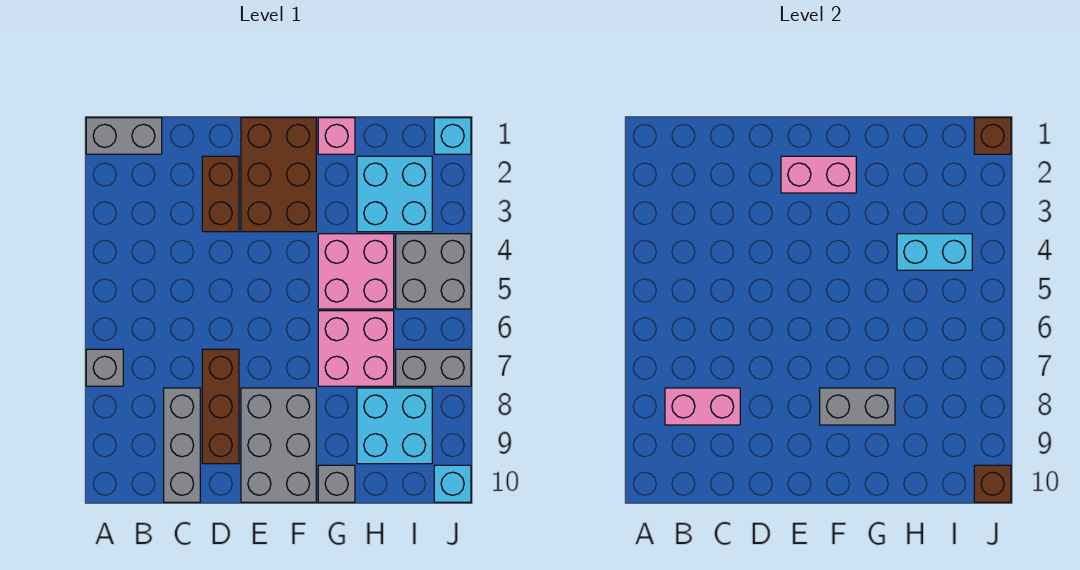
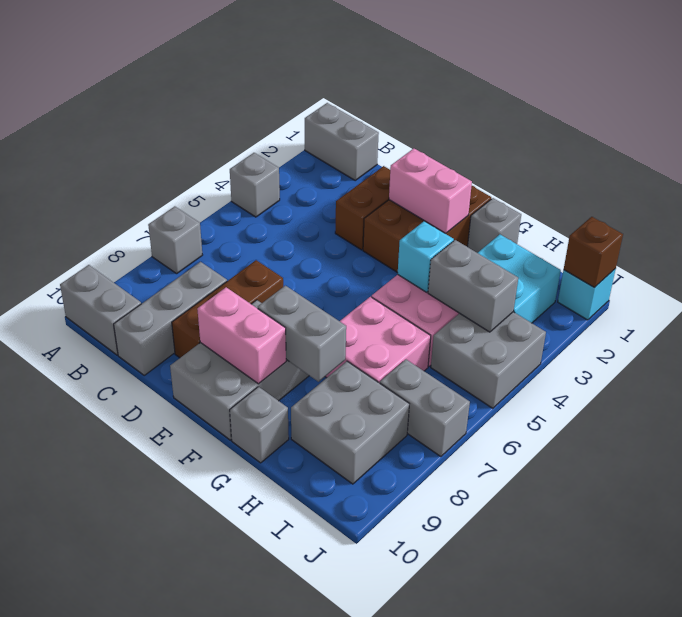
none -> grey 1x1 brick [230,153,280,217]
none -> grey 1x2 brick [60,265,141,355]
pink 1x2 brick [665,388,740,425] -> pink 1x2 brick moved to [197,287,286,384]
pink 1x1 brick [318,118,355,154] -> grey 1x1 brick [467,198,521,253]
cyan 1x2 brick [897,234,972,270] -> grey 1x2 brick [428,240,518,332]
cyan 2x2 brick [357,388,432,464] -> grey 2x2 brick [291,361,409,484]
cyan 1x1 brick [434,465,471,502] -> cyan 1x1 brick moved to [398,221,454,292]
brown 1x1 brick [974,465,1011,502] -> none

